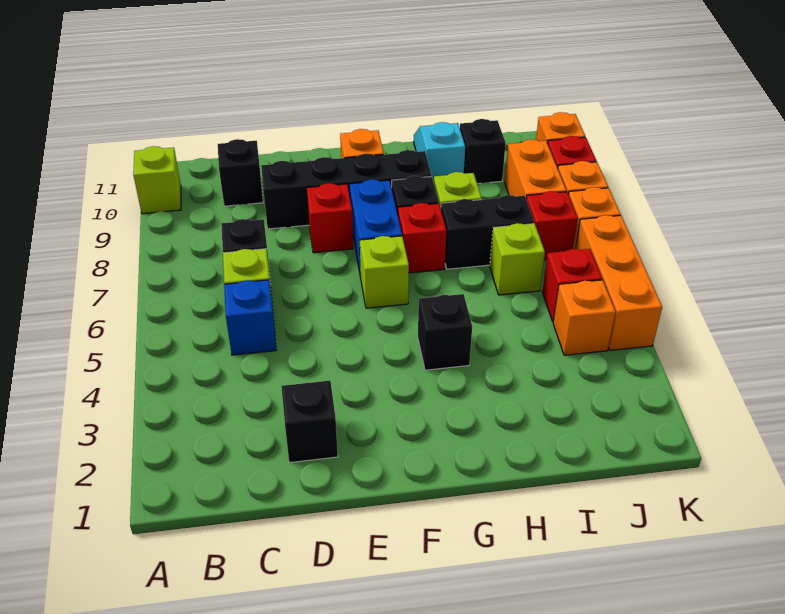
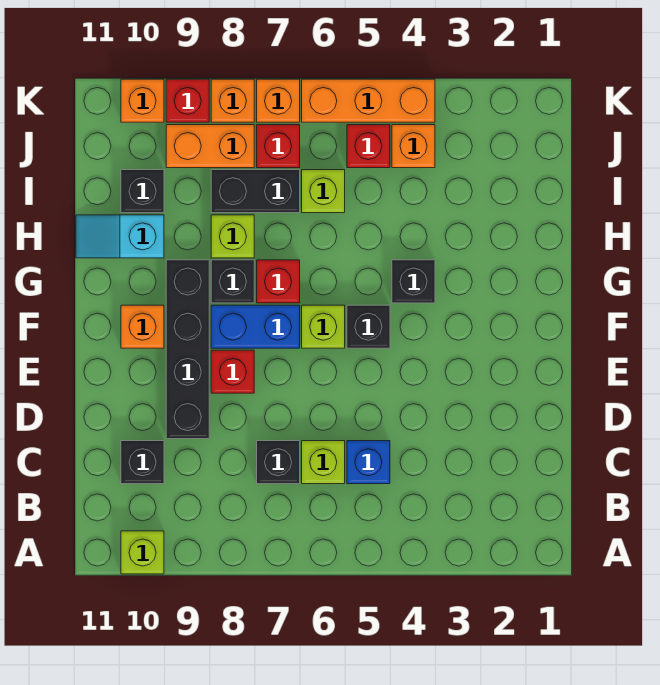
black 1x1 brick [281,381,338,463] -> black 1x1 brick moved to [347,305,390,348]
black 1x2 brick [441,195,534,269] -> black 1x2 brick turned to [211,170,300,213]

